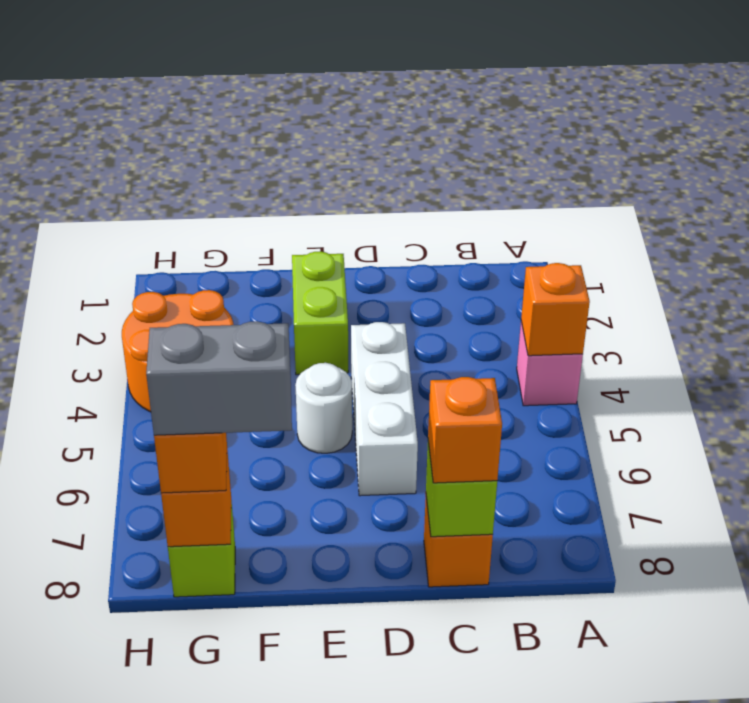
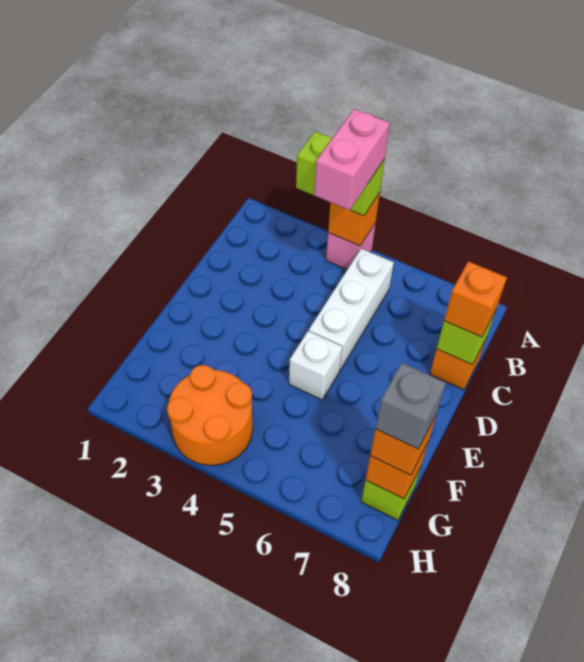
none -> pink 1x2 brick [314,109,390,210]
white 1x3 brick [351,322,418,496] -> white 1x3 brick turned to [309,249,394,370]
lime 1x2 brick [292,251,348,375] -> lime 1x2 brick moved to [296,132,385,216]
white 1x1 round brick [295,363,352,453] -> white 1x1 brick [289,331,342,400]
grey 1x2 brick [146,321,292,435] -> grey 1x1 brick [375,363,446,449]

